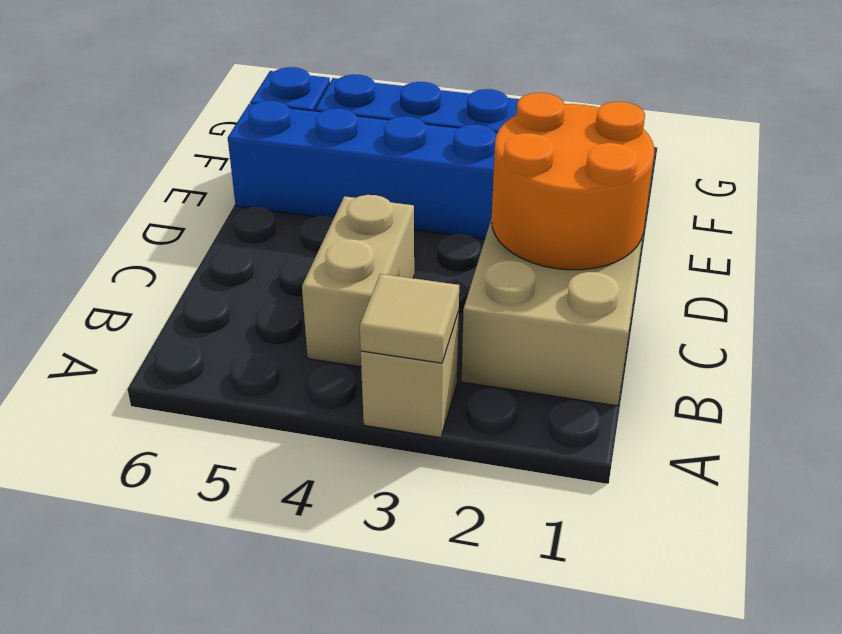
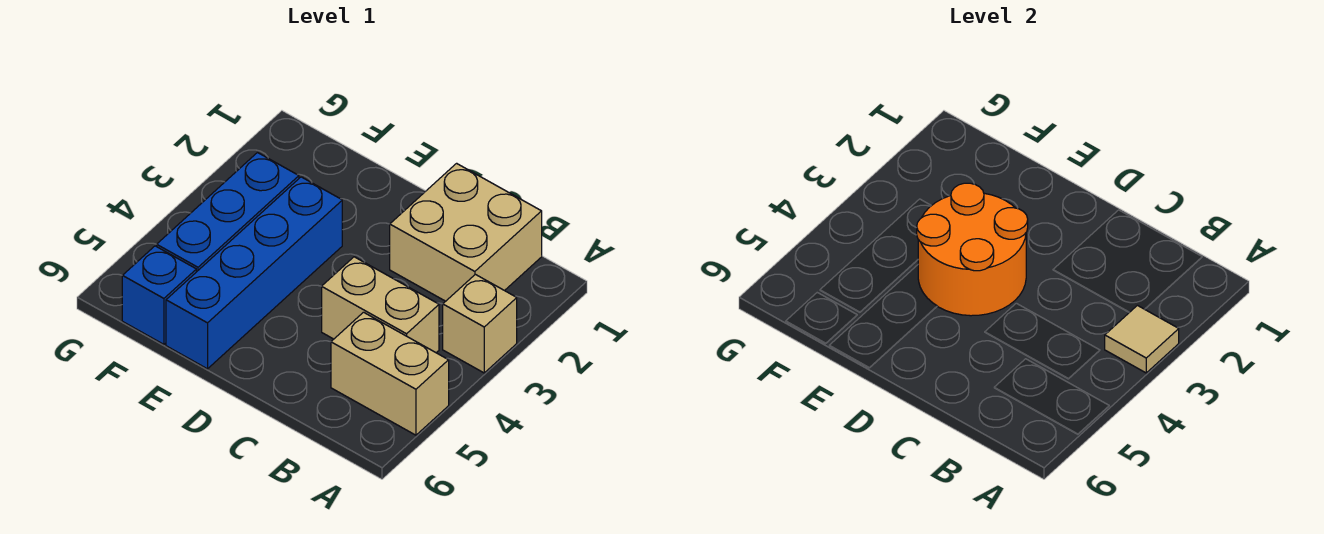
none -> tan 1x2 brick [331,312,449,435]
orange 2x2 round brick [492,93,654,270] -> orange 2x2 round brick moved to [917,183,1028,316]

